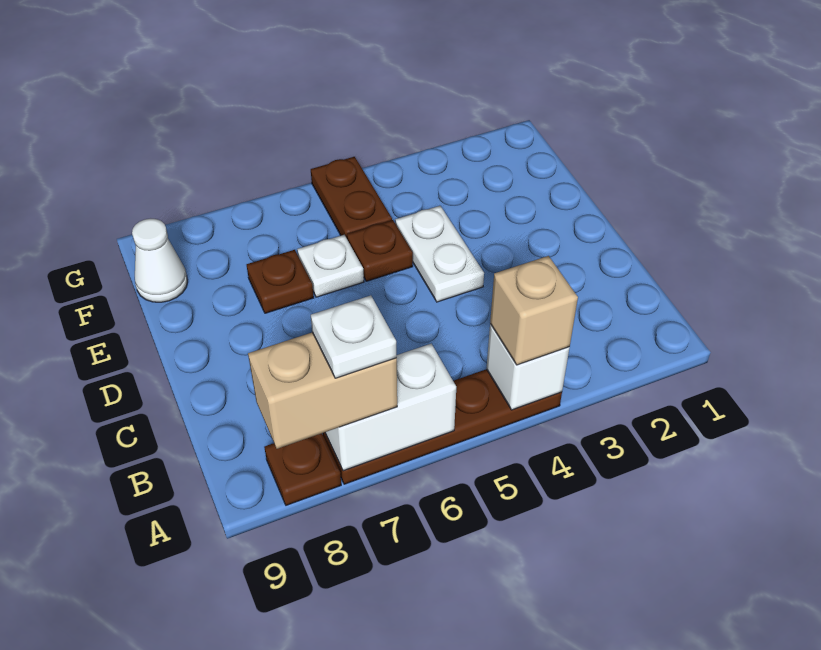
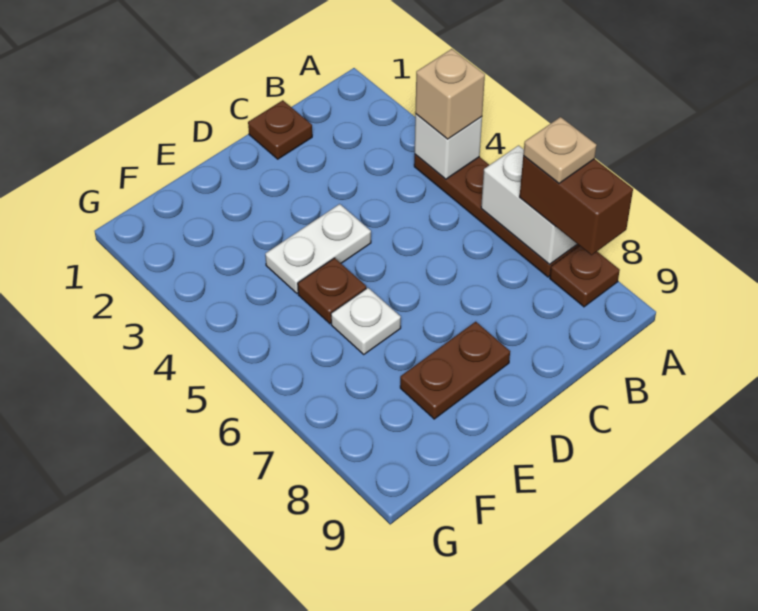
tan 1x2 brick [248,332,397,449] -> brown 1x2 brick [520,156,633,255]
white 1x1 plate [311,295,397,378] -> tan 1x1 plate [523,117,597,183]
brown 1x1 plate [247,250,314,313] -> brown 1x1 plate moved to [248,100,312,159]
brown 1x2 plate [311,157,392,238] -> brown 1x2 plate moved to [400,322,510,419]
white 1x1 cone [132,219,188,302] -> none

